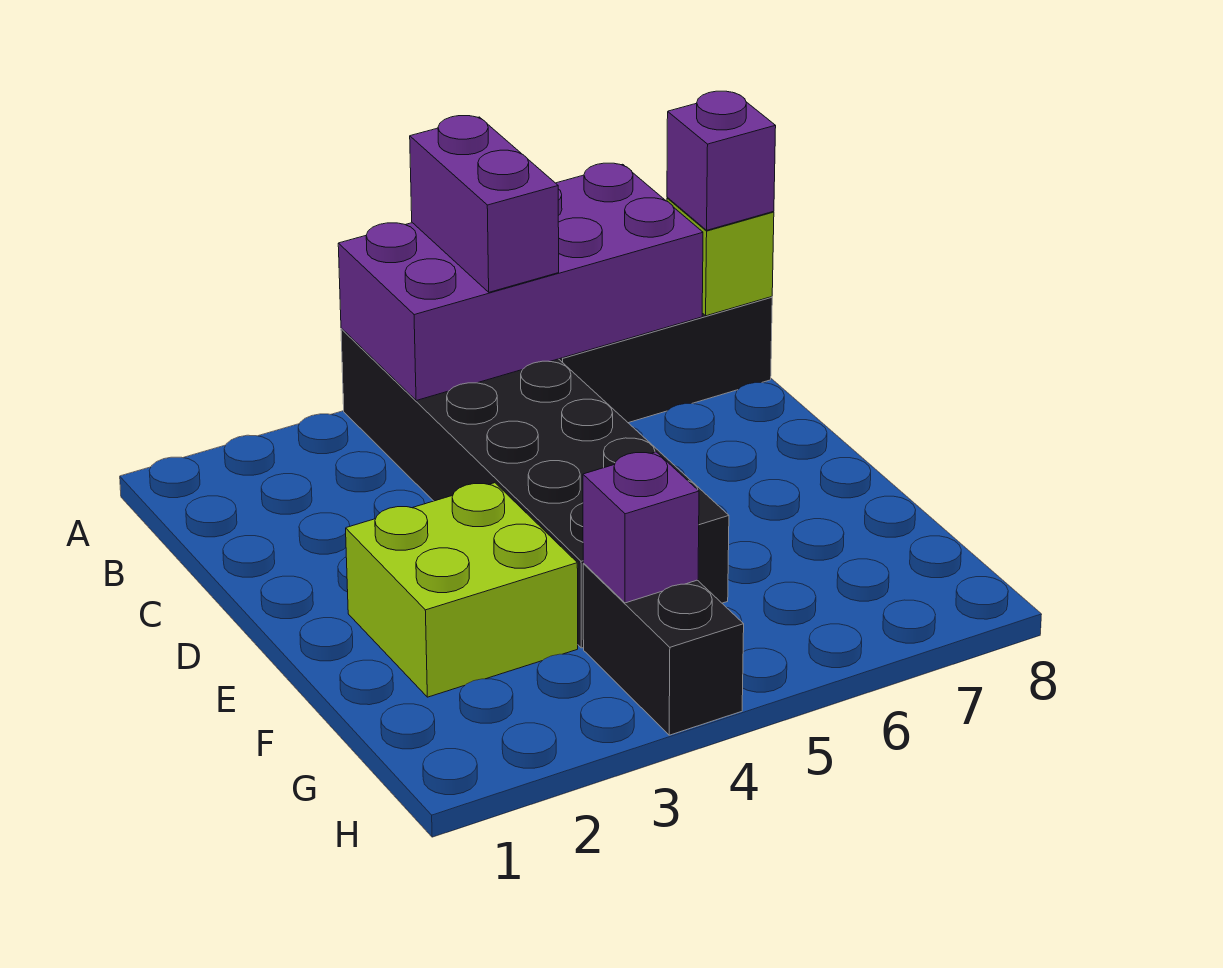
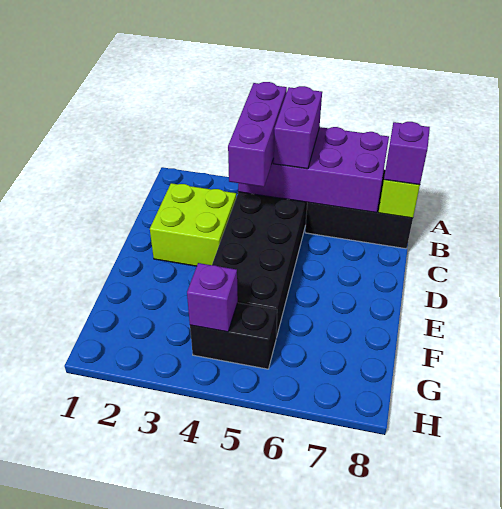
none -> purple 1x3 brick [228,82,287,187]
lime 2x2 brick [346,483,578,697] -> lime 2x2 brick moved to [150,183,236,266]
black 1x2 brick [583,564,744,735] -> black 1x2 brick turned to [190,303,277,369]

